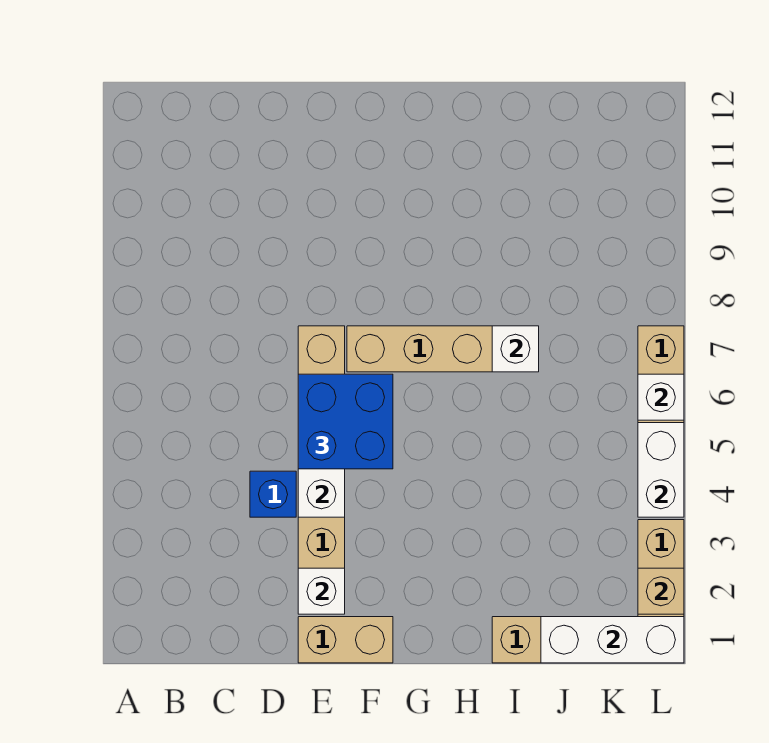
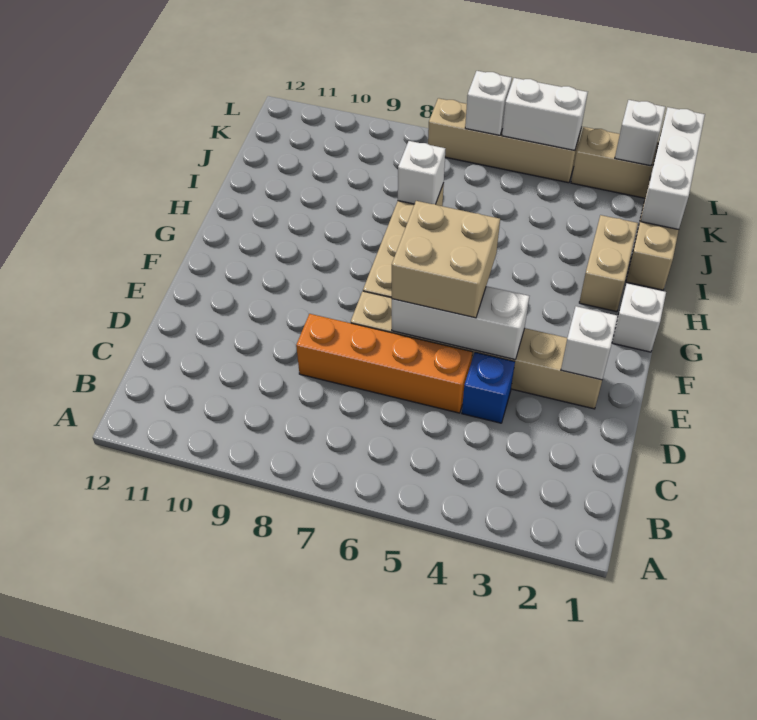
none -> orange 1x4 brick [296,314,472,413]
tan 1x2 brick [298,617,393,663] -> tan 1x2 brick moved to [579,215,638,312]
blue 2x2 brick [298,374,393,469] -> tan 2x2 brick [392,201,500,318]
none -> white 1x1 brick [612,283,666,352]
tan 1x1 brick [638,568,684,614] -> white 1x1 brick [615,100,665,166]

